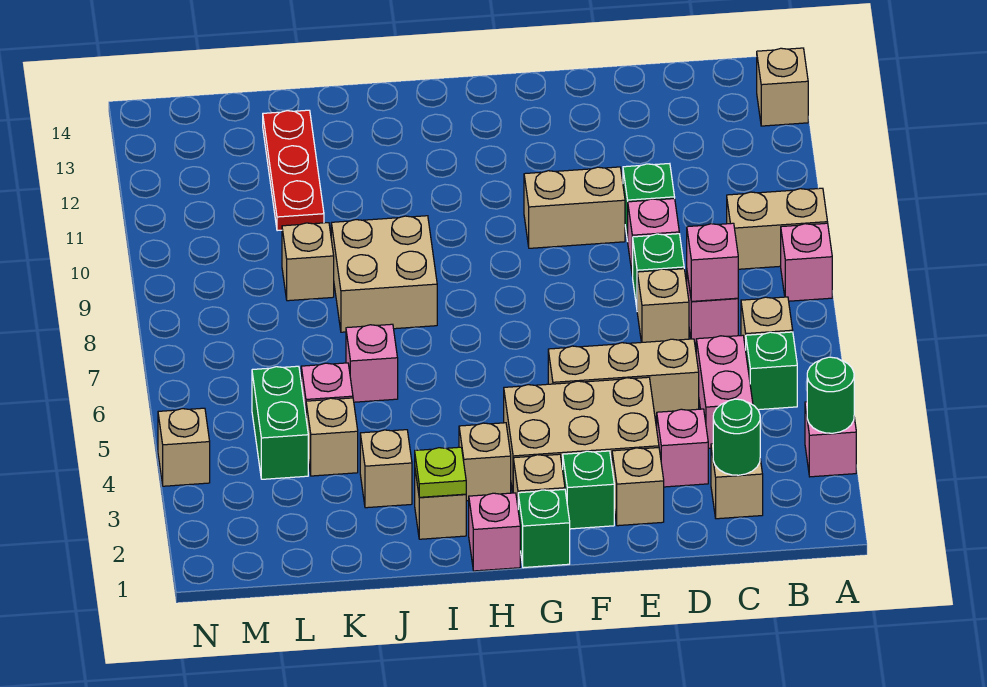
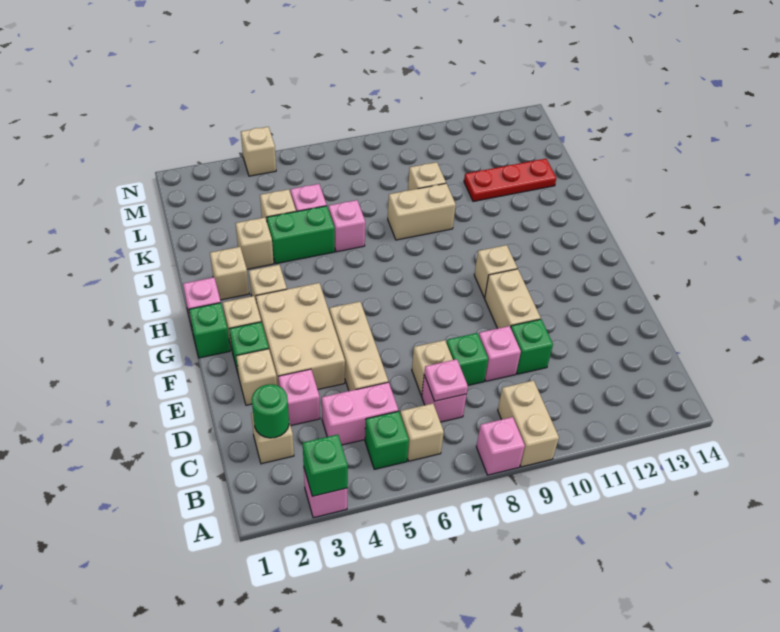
green 1x1 round brick [807,357,854,433] -> green 1x1 brick [303,435,348,496]
tan 1x1 brick [757,48,808,126] -> tan 1x1 brick moved to [474,245,517,298]
pink 1x1 brick [687,223,738,301] -> pink 1x1 plate [424,359,468,401]
lime 1x1 plate [415,447,466,497] -> none
tan 2x2 brick [331,216,437,332] -> tan 1x2 brick [388,183,456,240]
green 1x2 brick [252,366,308,479] -> green 1x2 brick moved to [267,206,335,264]

